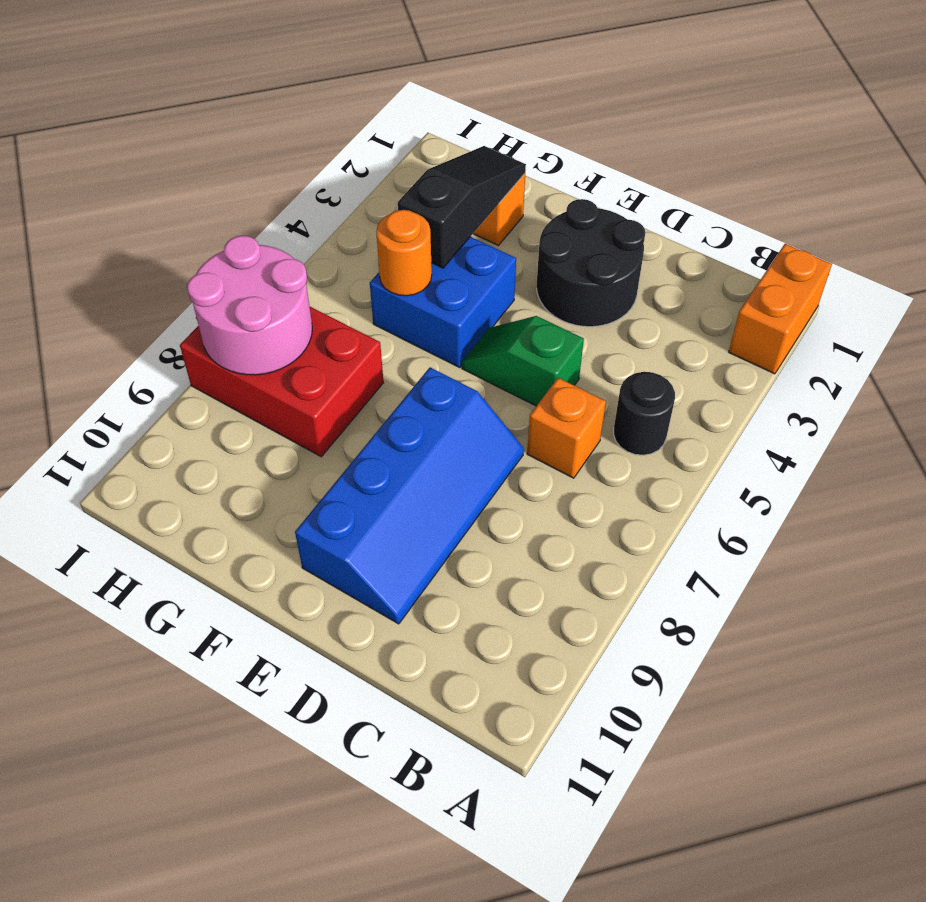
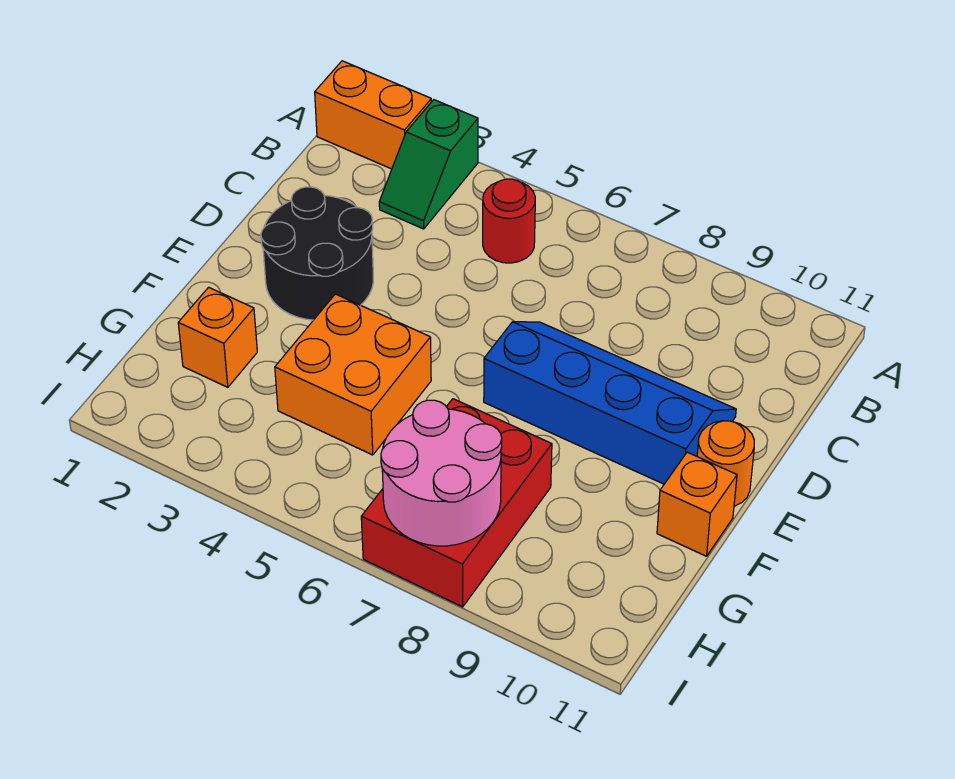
black 1x1 round brick [614,372,675,455] -> red 1x1 round brick [483,179,535,263]
orange 1x1 brick [527,378,606,478] -> orange 1x1 brick moved to [657,452,737,556]
green 1x2 slope [462,316,584,406] -> green 1x2 slope moved to [379,100,478,229]
blue 2x2 brick [370,237,516,368] -> orange 2x2 brick [275,294,431,455]
black 1x3 slope [398,146,526,268] -> none
orange 1x1 round brick [376,210,432,296] -> orange 1x1 round brick moved to [697,421,754,506]

